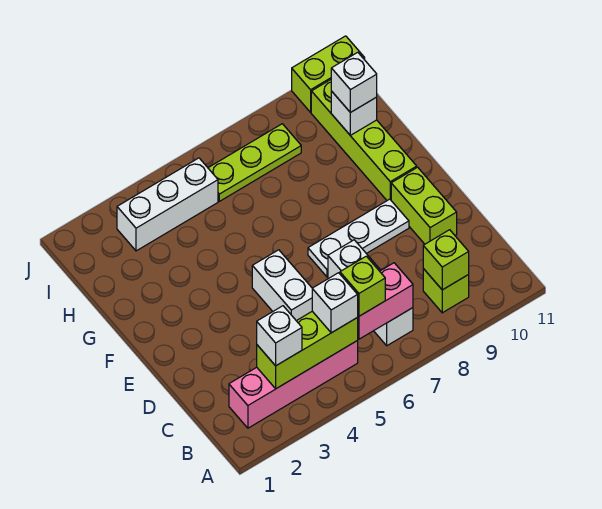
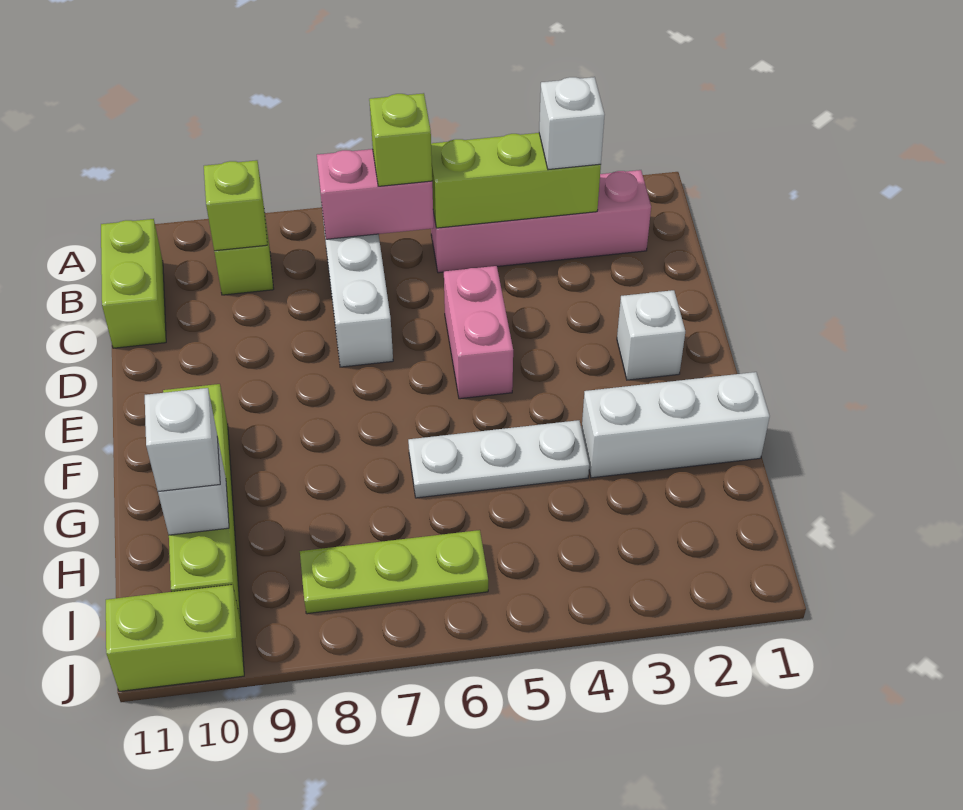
white 1x1 brick [312,273,358,333] -> white 1x1 brick moved to [617,290,685,380]
white 1x2 brick [252,250,312,321] -> pink 1x2 brick [444,266,513,399]
lime 1x2 brick [391,167,457,244] -> lime 1x2 brick moved to [101,219,166,348]
white 1x3 plate [308,199,409,277] -> white 1x3 plate moved to [408,420,589,498]
white 1x3 brick [117,158,218,251] -> white 1x3 brick moved to [582,372,770,478]

